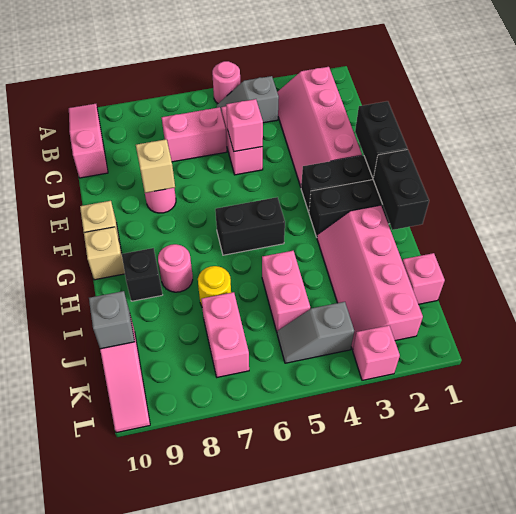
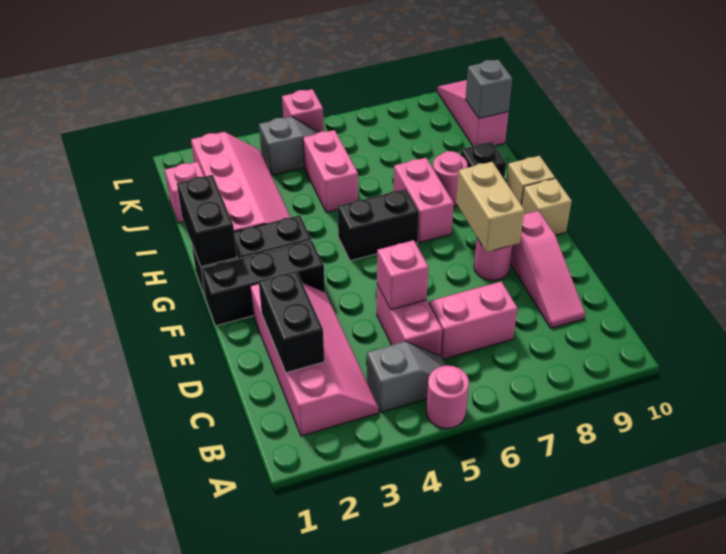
pink 1x3 slope [69,104,108,178] -> pink 1x3 slope moved to [510,211,585,328]
black 1x2 brick [355,101,407,177] -> black 1x2 brick moved to [259,271,324,373]
tan 1x1 brick [136,139,175,193] -> tan 1x2 brick [456,162,524,252]
yellow 1x1 round brick [198,266,231,306] -> none
pink 1x2 brick [201,292,249,377] -> pink 1x2 brick moved to [394,158,454,243]
pink 1x1 brick [353,325,400,380] -> pink 1x1 brick moved to [282,89,324,132]

